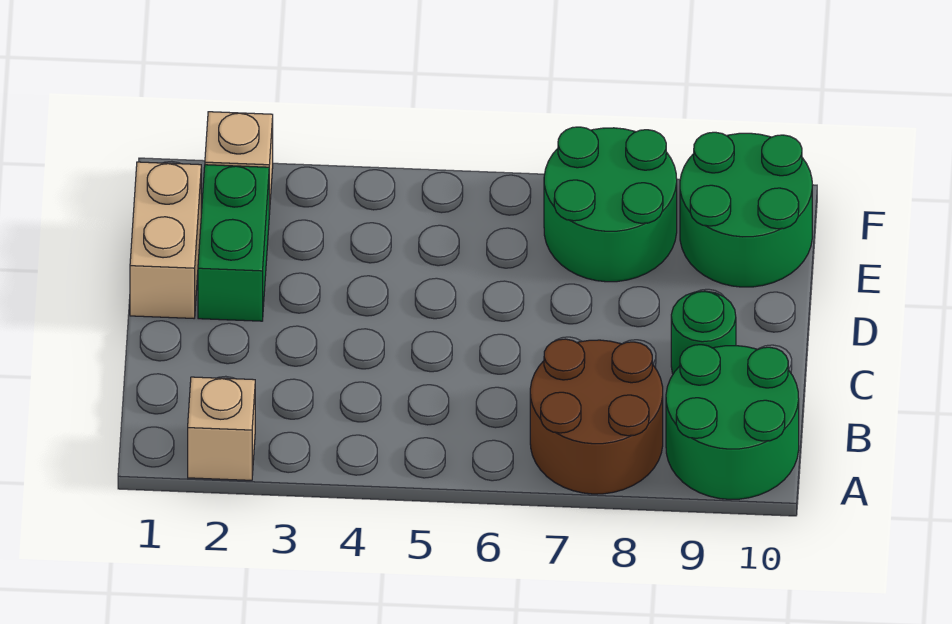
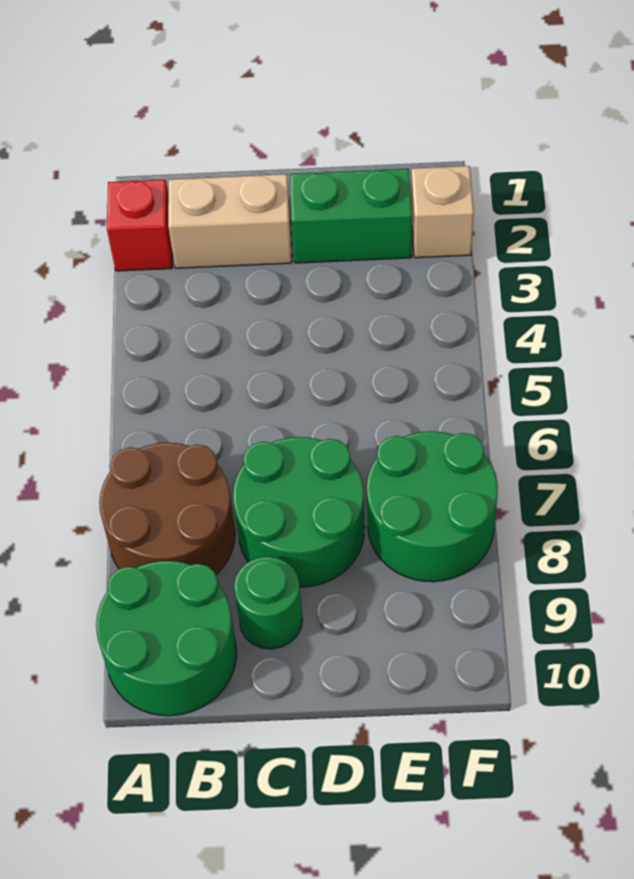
tan 1x1 brick [188,377,255,480] -> red 1x1 brick [107,180,173,271]
tan 1x2 brick [130,162,201,318] -> tan 1x2 brick moved to [168,174,292,268]
green 2x2 round brick [680,132,812,287] -> green 2x2 round brick moved to [233,437,365,587]

